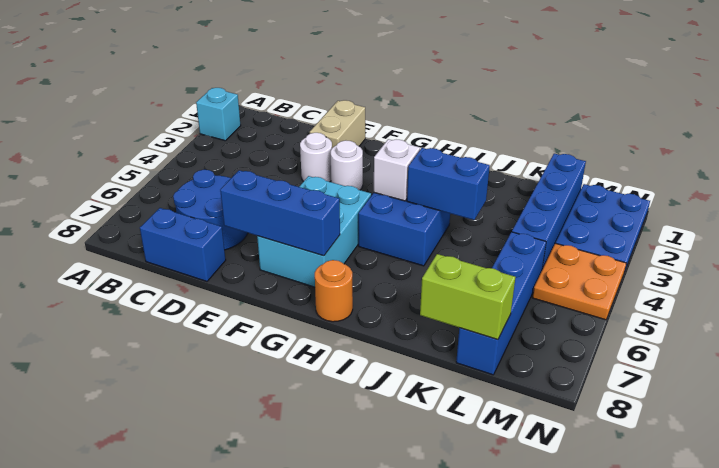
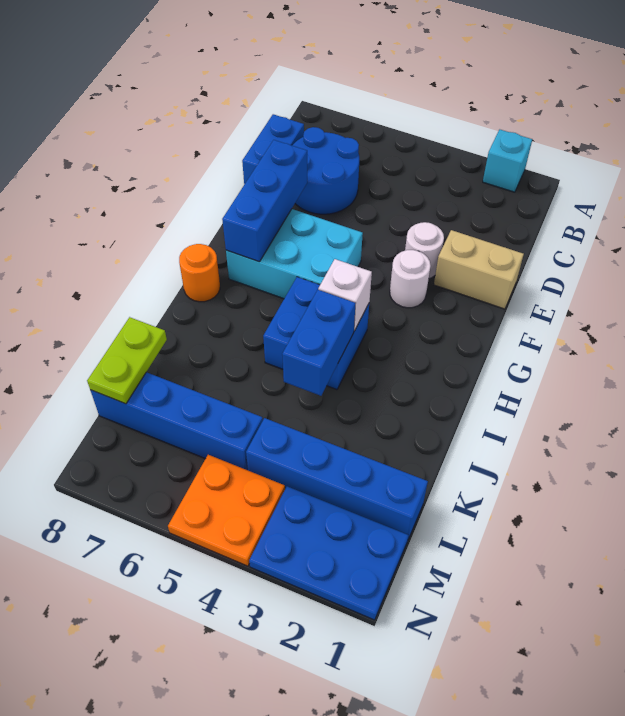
lime 1x2 brick [420,254,516,340] -> lime 1x2 plate [87,317,167,404]

